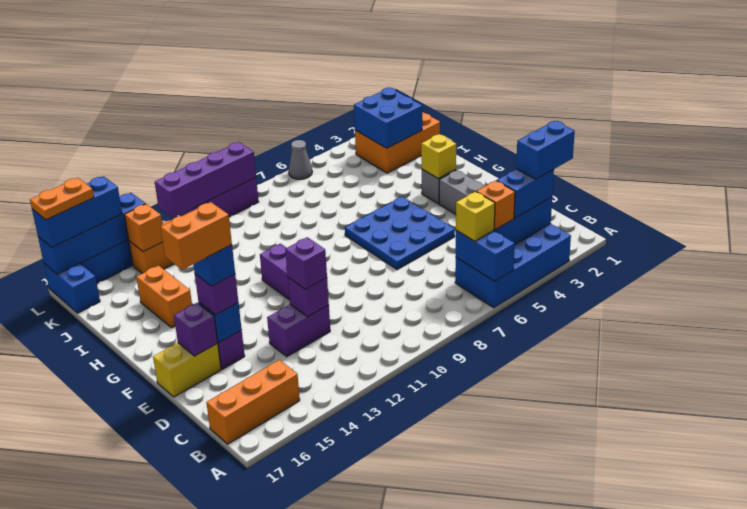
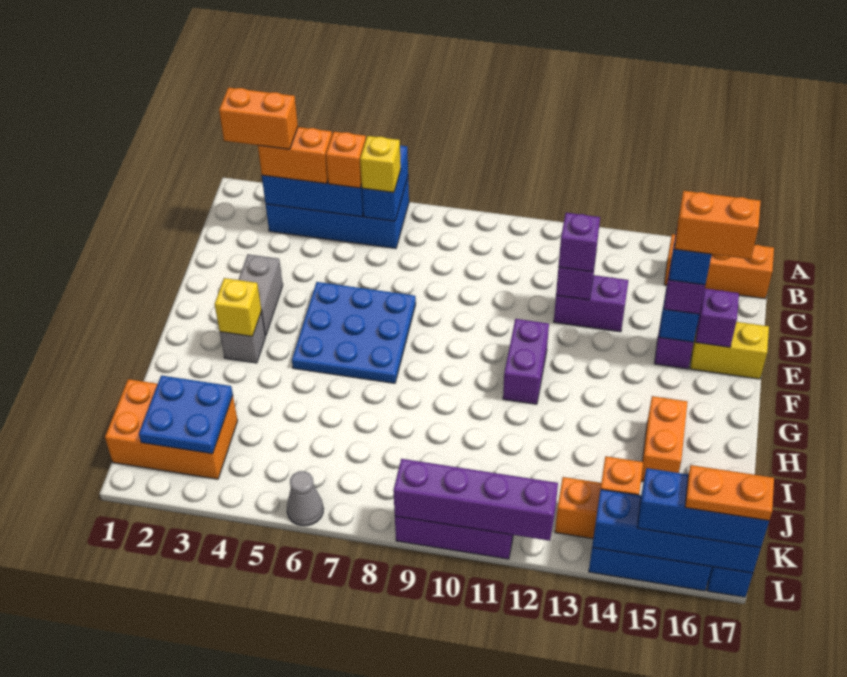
blue 1x2 brick [516,121,575,179] -> orange 1x2 brick [219,87,298,149]
blue 1x2 brick [497,169,554,218] -> orange 1x2 brick [258,127,332,184]
blue 2x2 brick [354,88,422,148] -> blue 2x2 plate [139,376,233,454]

